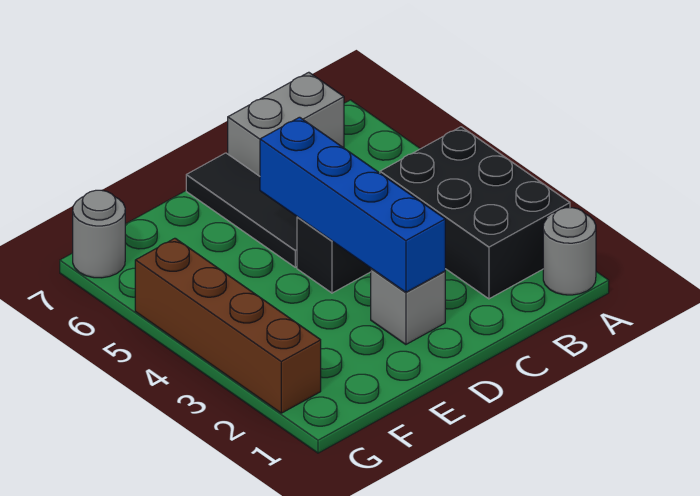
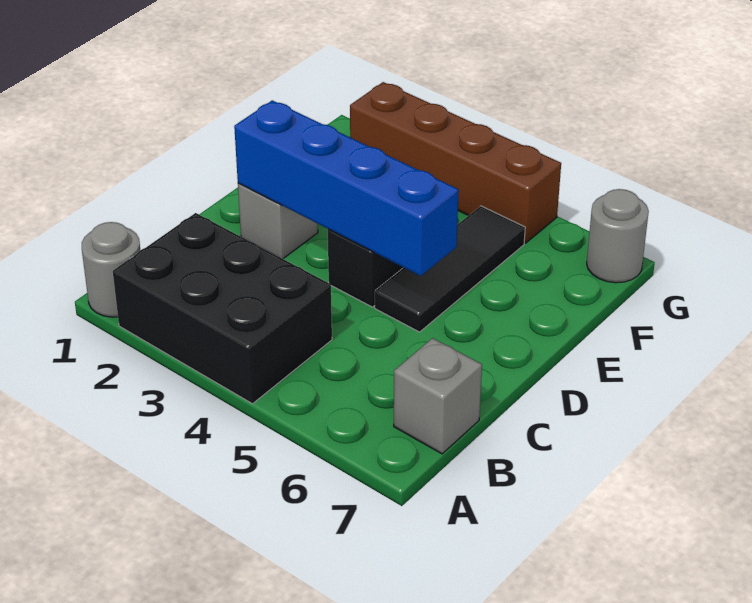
grey 1x2 brick [228,72,344,176] -> grey 1x1 brick [394,338,482,454]
black 1x3 tile [186,153,297,267] -> black 1x3 tile turned to [375,206,525,332]

